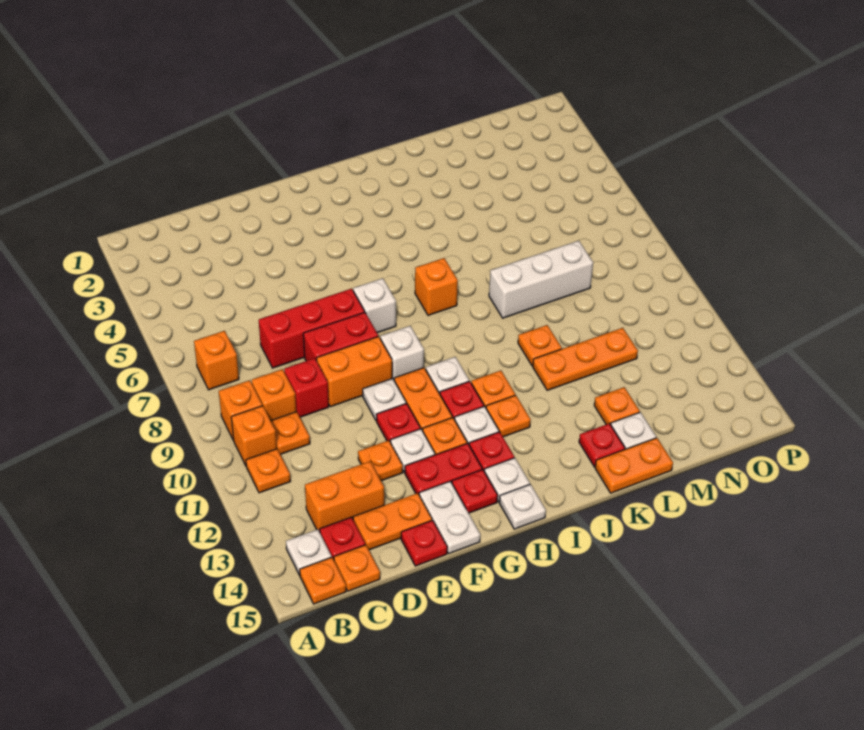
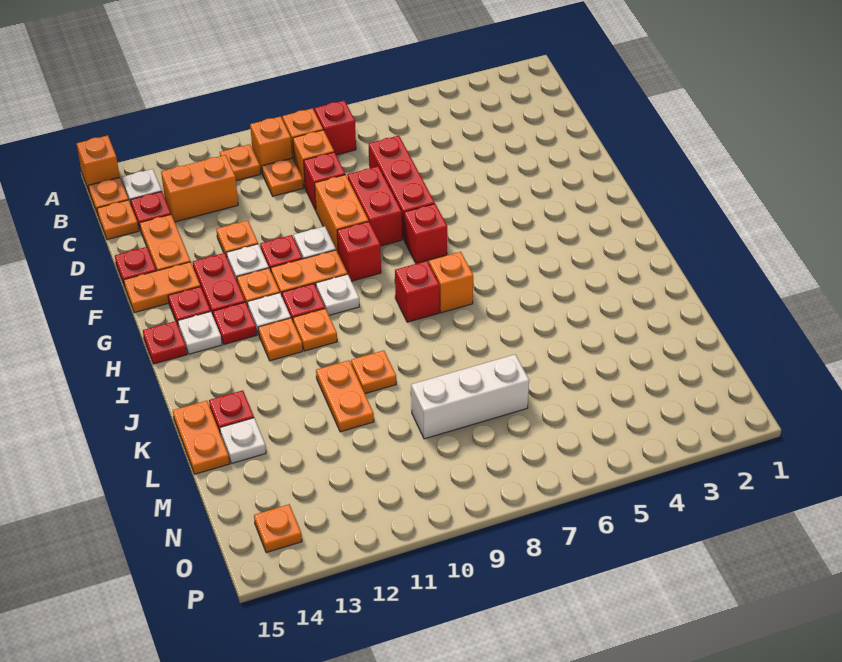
orange 1x1 brick [194,331,239,390] -> orange 1x1 brick moved to [77,135,120,193]
none -> red 1x1 brick [314,100,356,155]
orange 1x2 brick [305,461,384,532] -> orange 1x2 brick turned to [161,155,238,222]
white 1x2 plate [419,481,480,553] -> orange 1x2 plate [124,262,200,313]
white 1x1 brick [353,278,396,333] -> red 1x1 brick [404,204,447,264]
white 1x1 brick [380,326,424,379] -> red 1x1 brick [337,221,381,281]
white 1x1 plate [499,484,546,529] -> red 1x1 plate [143,321,187,364]
none -> red 1x1 brick [395,261,439,322]
white 1x3 brick [489,241,593,318] -> white 1x3 brick turned to [411,354,529,439]
orange 1x3 plate [533,328,638,390] -> orange 1x2 plate [316,360,374,432]
orange 1x1 plate [594,387,640,425] -> orange 1x1 plate moved to [254,504,302,553]

